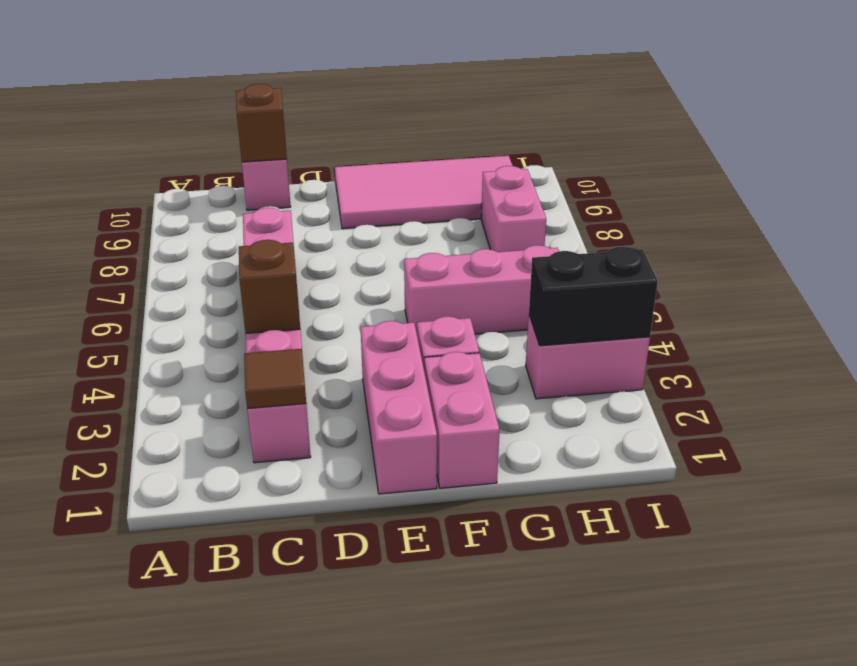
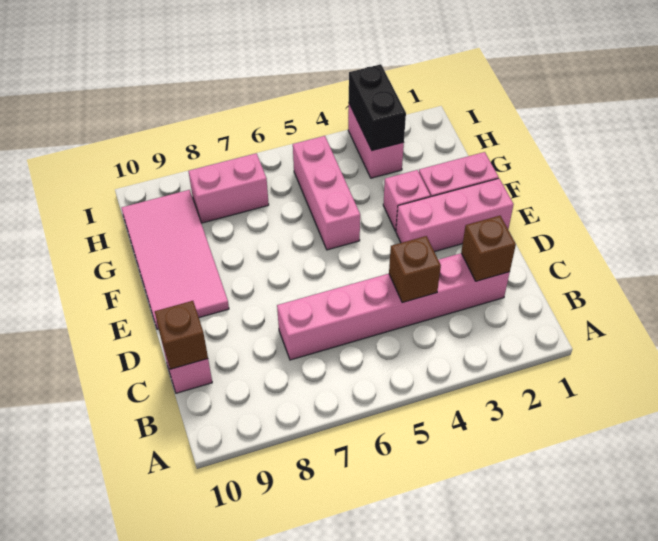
brown 1x1 tile [244,349,306,409] -> brown 1x1 brick [461,216,516,281]

